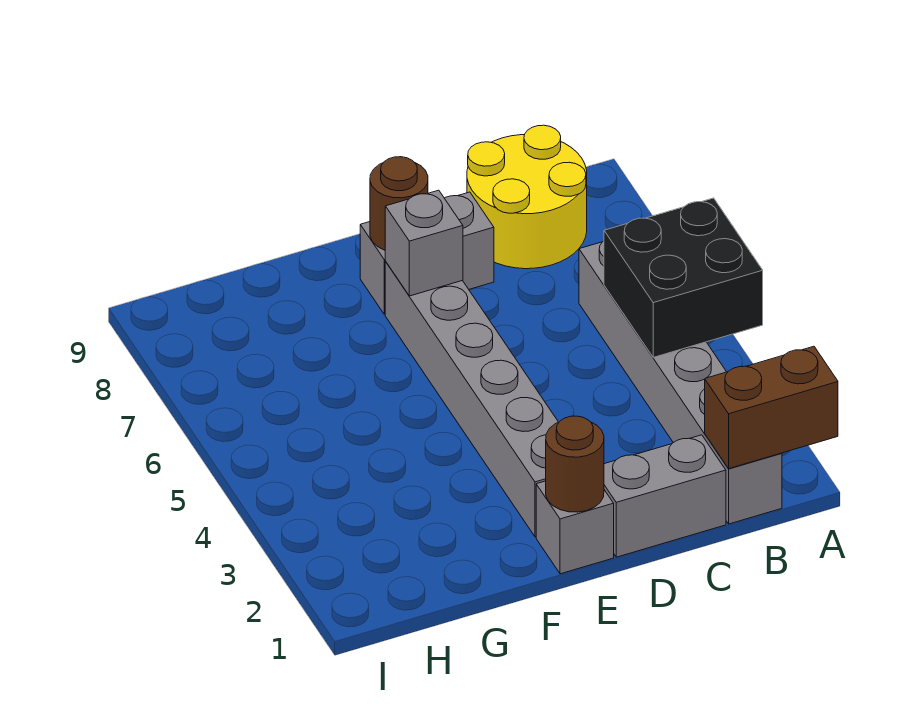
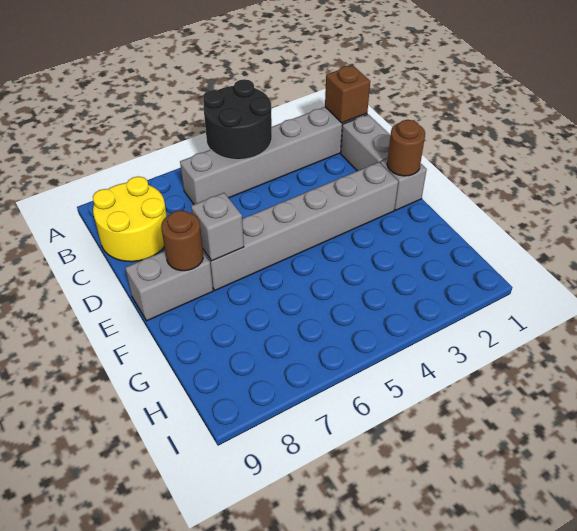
brown 1x2 brick [705,346,838,469] -> brown 1x1 brick [325,65,370,123]
black 2x2 brick [604,198,763,357] -> black 2x2 round brick [203,79,272,160]
grey 1x2 brick [360,192,494,314] -> grey 1x2 brick turned to [125,251,213,321]

